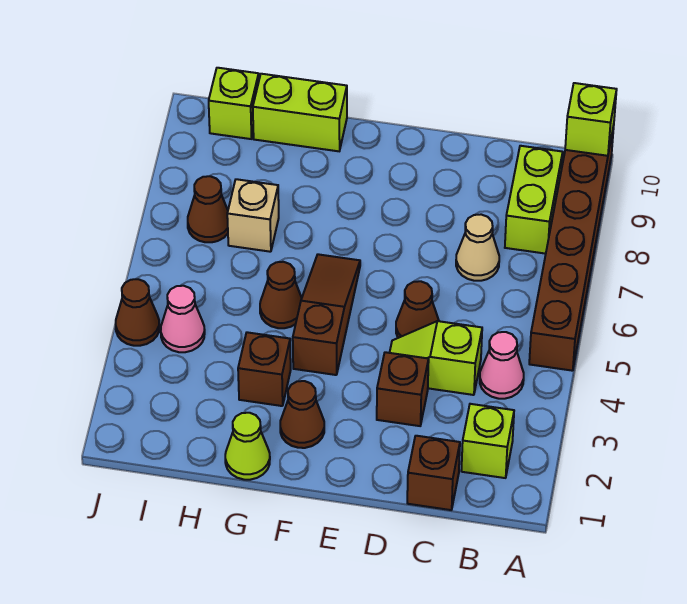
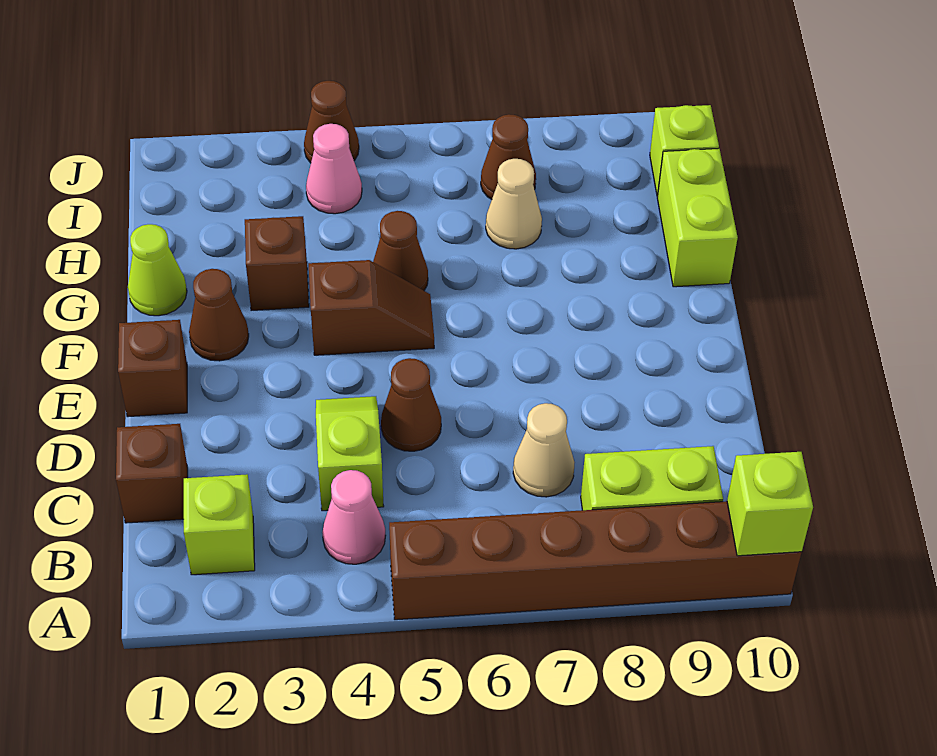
brown 1x1 brick [377,352,429,426] -> brown 1x1 brick moved to [118,320,187,417]
brown 1x3 slope [293,254,360,375] -> brown 1x2 slope [309,260,434,355]
tan 1x1 brick [227,179,279,252] -> tan 1x1 cone [486,159,542,249]

